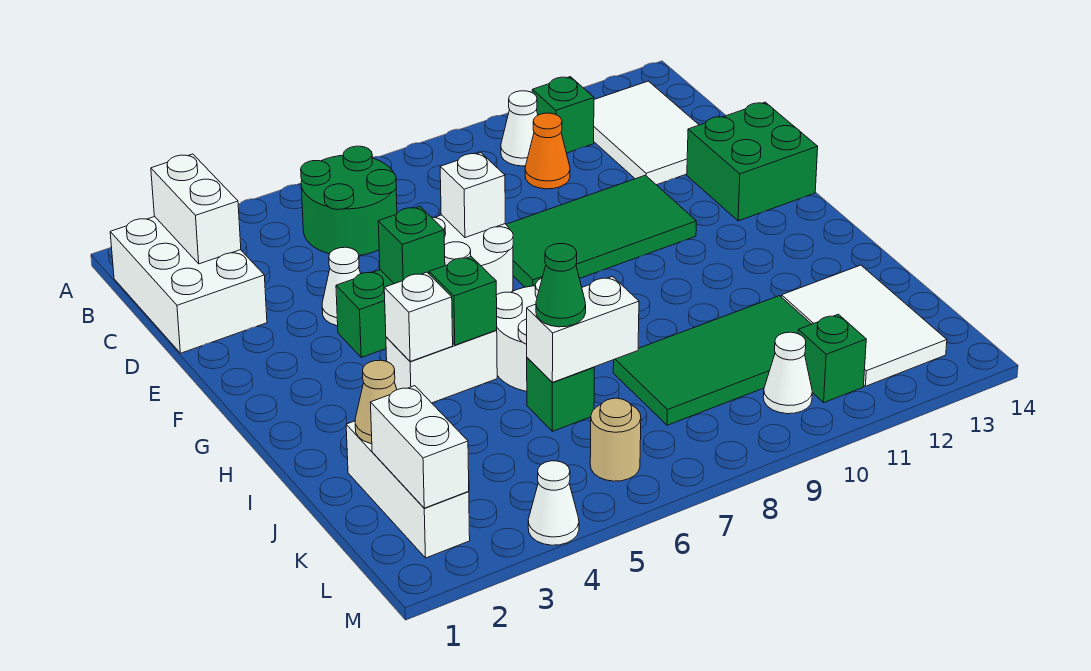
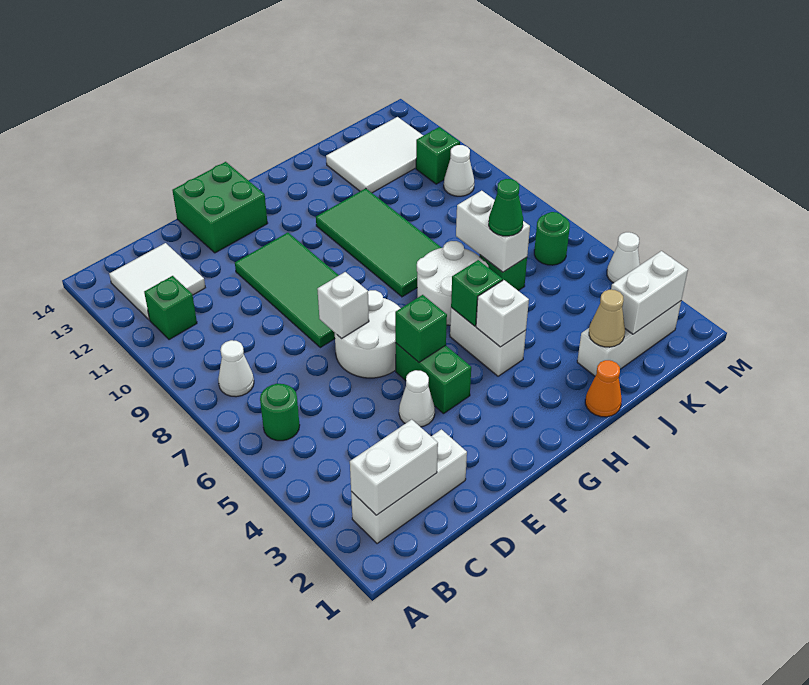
white 2x3 brick [110,217,267,353] -> white 1x3 brick [351,429,467,544]
green 2x2 round brick [301,146,397,255] -> green 1x1 round brick [260,384,300,441]
white 1x1 cone [501,91,538,166] -> white 1x1 cone moved to [218,340,254,397]
white 2x3 tile [594,81,699,185] -> white 2x2 tile [109,243,205,320]
orange 1x1 cone [525,113,570,189] -> orange 1x1 cone moved to [585,360,622,417]
green 2x4 tile [613,296,811,425] -> green 2x4 tile moved to [316,188,441,297]
tan 1x1 round brick [590,398,641,481] -> green 1x1 round brick [534,212,570,265]

